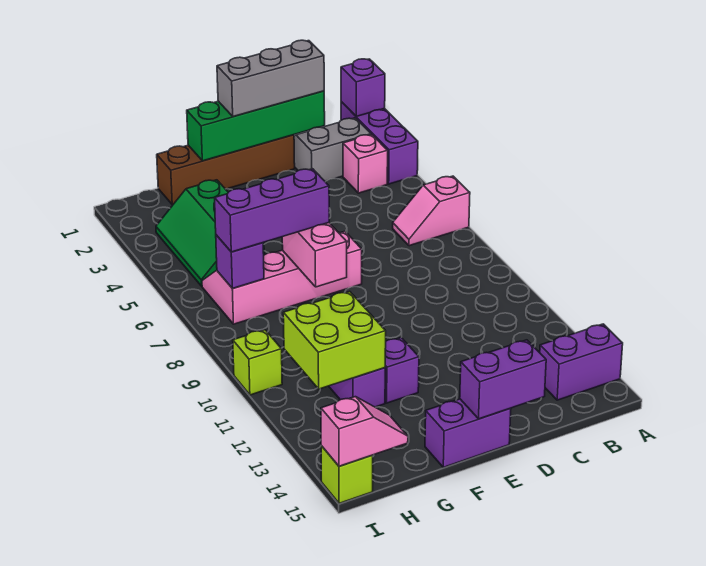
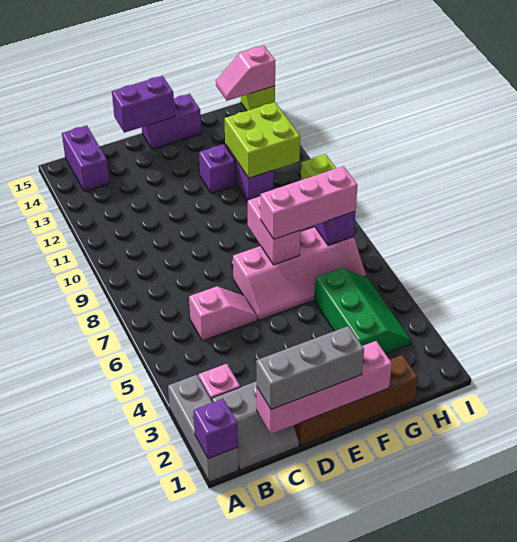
purple 1x3 brick [341,102,418,184] -> grey 1x3 brick [168,375,238,482]
pink 1x2 slope [393,176,470,246] -> pink 1x2 slope moved to [189,286,257,341]
purple 1x2 brick [540,324,623,400] -> purple 1x2 brick turned to [62,125,109,192]
green 1x4 brick [187,91,325,161] -> pink 1x4 brick [257,341,392,434]
purple 1x3 brick [215,169,329,252] -> pink 1x3 brick [261,166,357,239]

